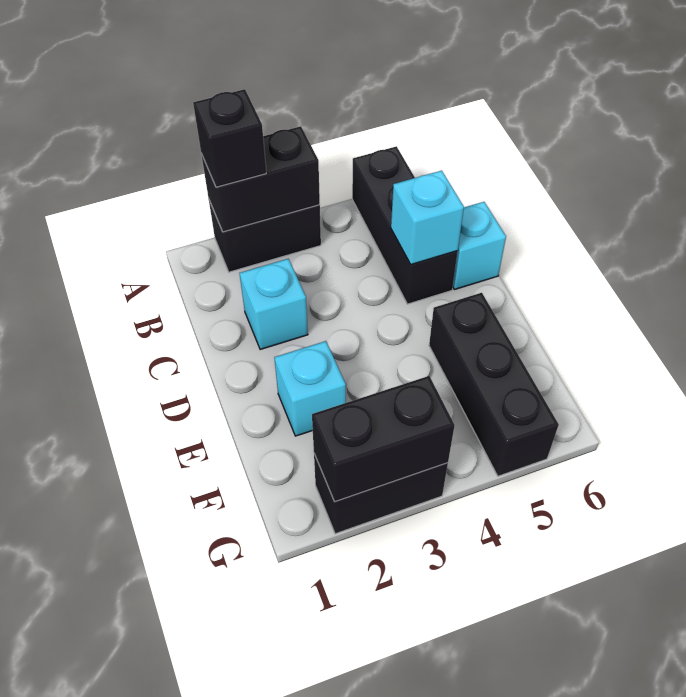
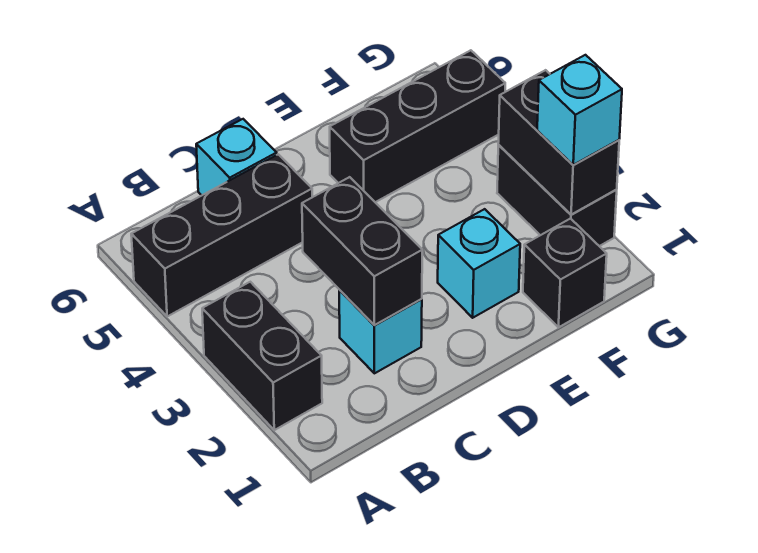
black 1x2 brick [201,126,320,232] -> black 1x2 brick moved to [302,177,422,325]
black 1x1 brick [193,89,266,187] -> black 1x1 brick moved to [523,219,607,327]
cyan 1x1 brick [391,170,464,264] -> cyan 1x1 brick moved to [537,55,622,165]

